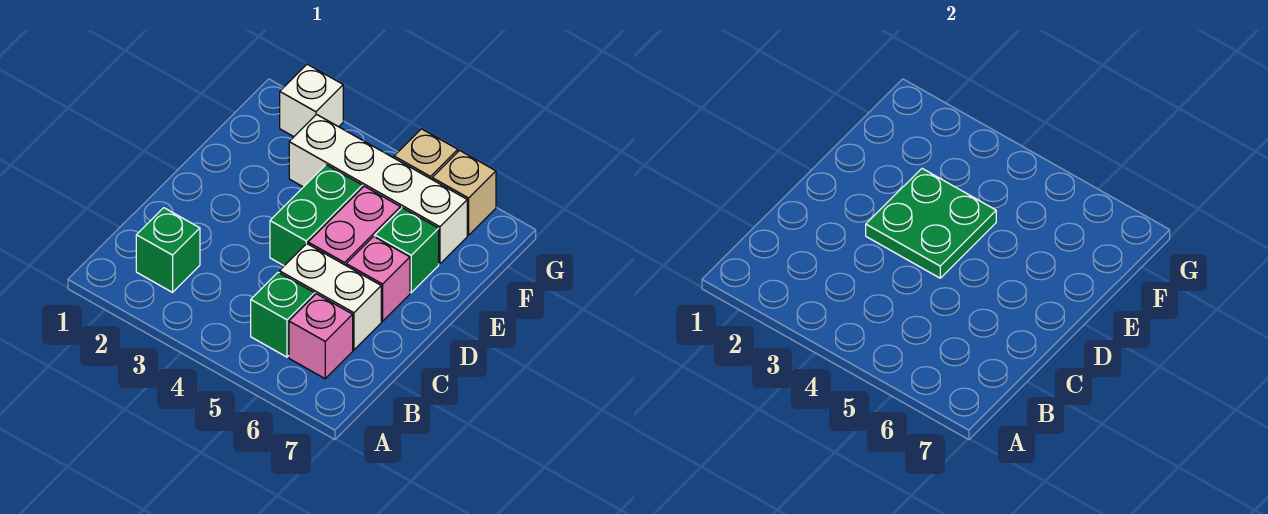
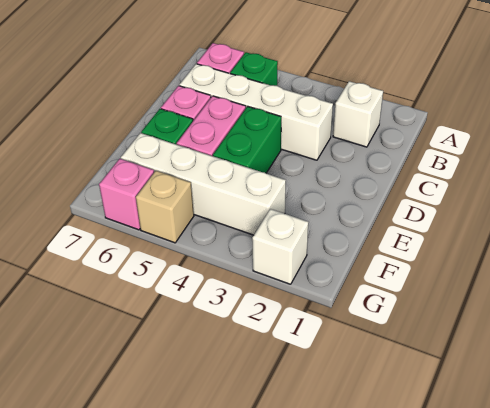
green 1x1 brick [136,208,200,292] -> white 1x1 brick [333,81,383,147]
white 1x2 brick [279,244,381,350] -> white 1x4 brick [179,64,333,160]
green 2x2 plate [866,169,996,278] -> none
tan 1x1 brick [432,150,496,235] -> pink 1x1 brick [99,159,154,230]

